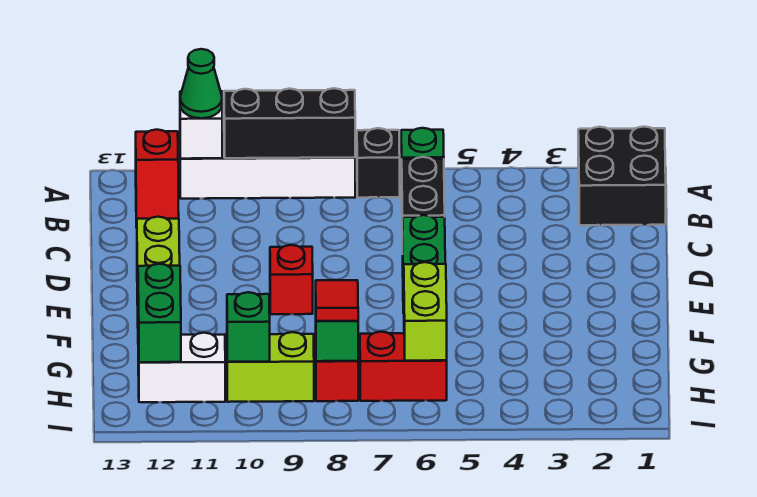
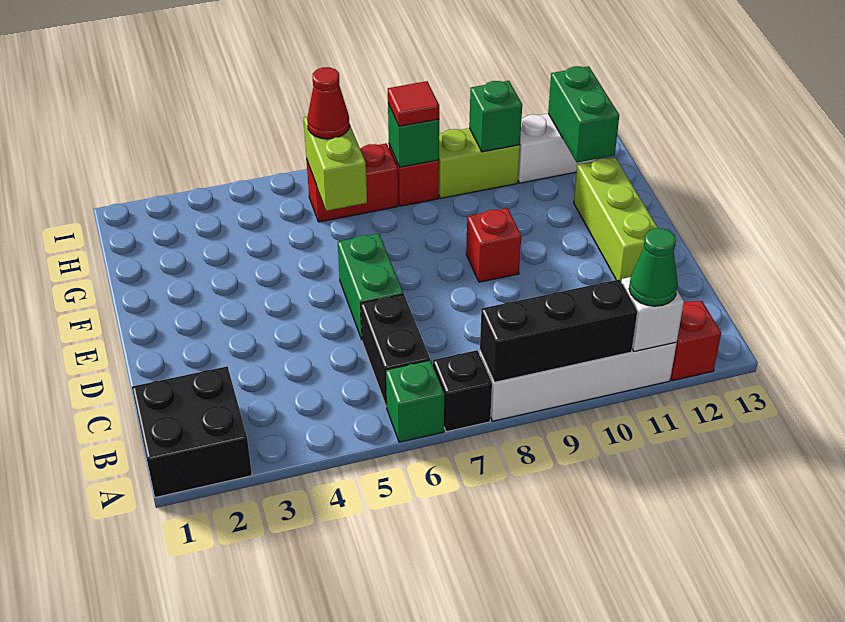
none -> red 1x1 cone [307,67,350,139]

